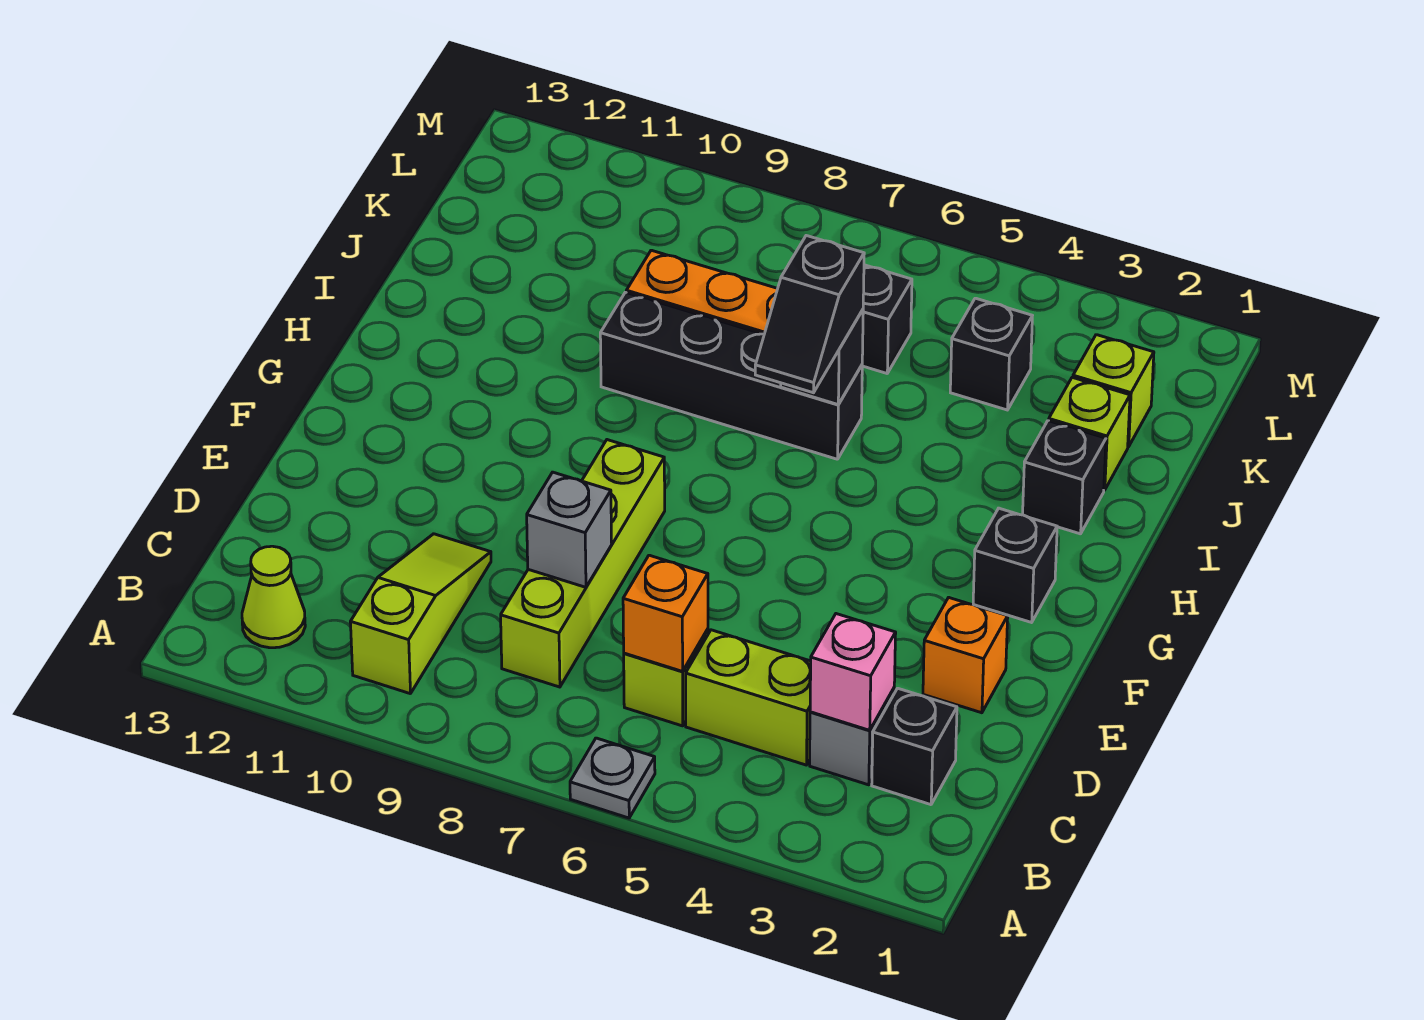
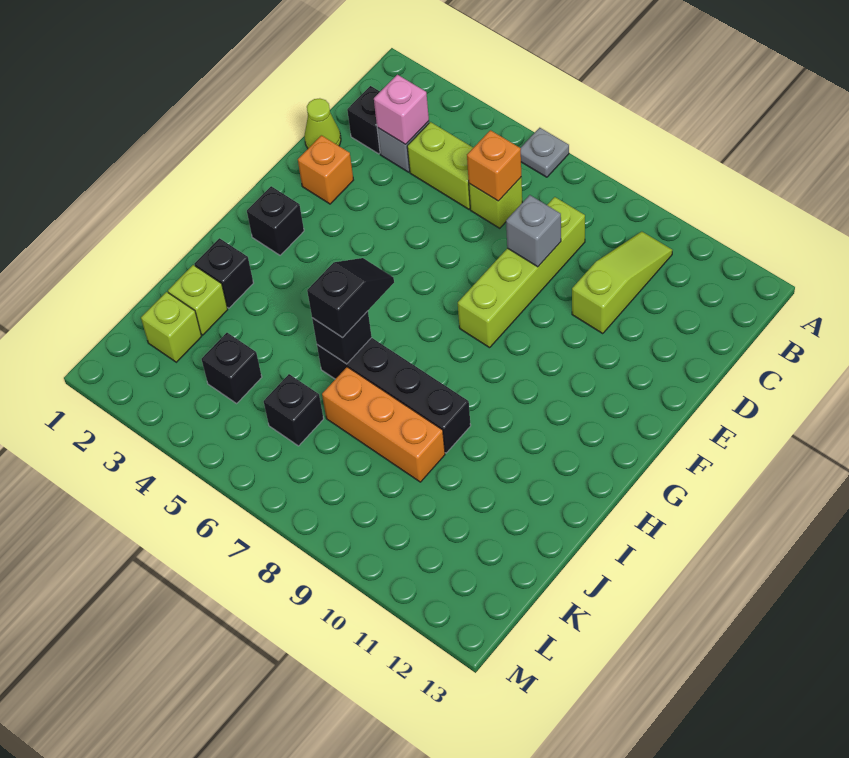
lime 1x3 slope [350,534,491,694] -> lime 1x3 slope turned to [572,232,672,334]
lime 1x1 cone [242,546,305,648] -> lime 1x1 cone moved to [304,98,341,148]

